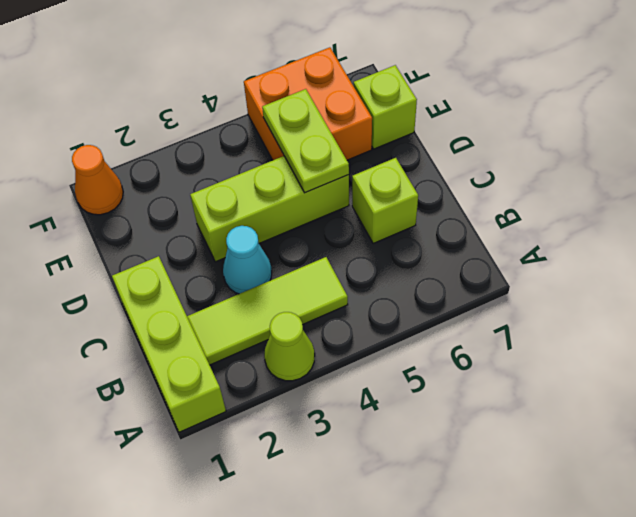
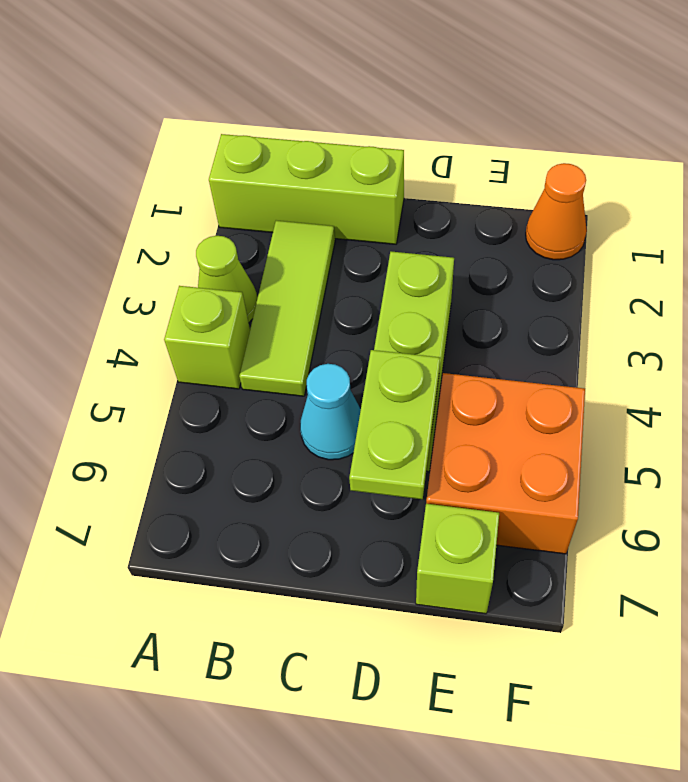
cyan 1x1 cone [223,226,272,294] -> cyan 1x1 cone moved to [300,364,361,460]
lime 1x1 brick [352,158,418,244] -> lime 1x1 brick moved to [164,286,250,389]
lime 1x2 plate [262,89,349,193] -> lime 1x2 plate turned to [349,350,440,499]

